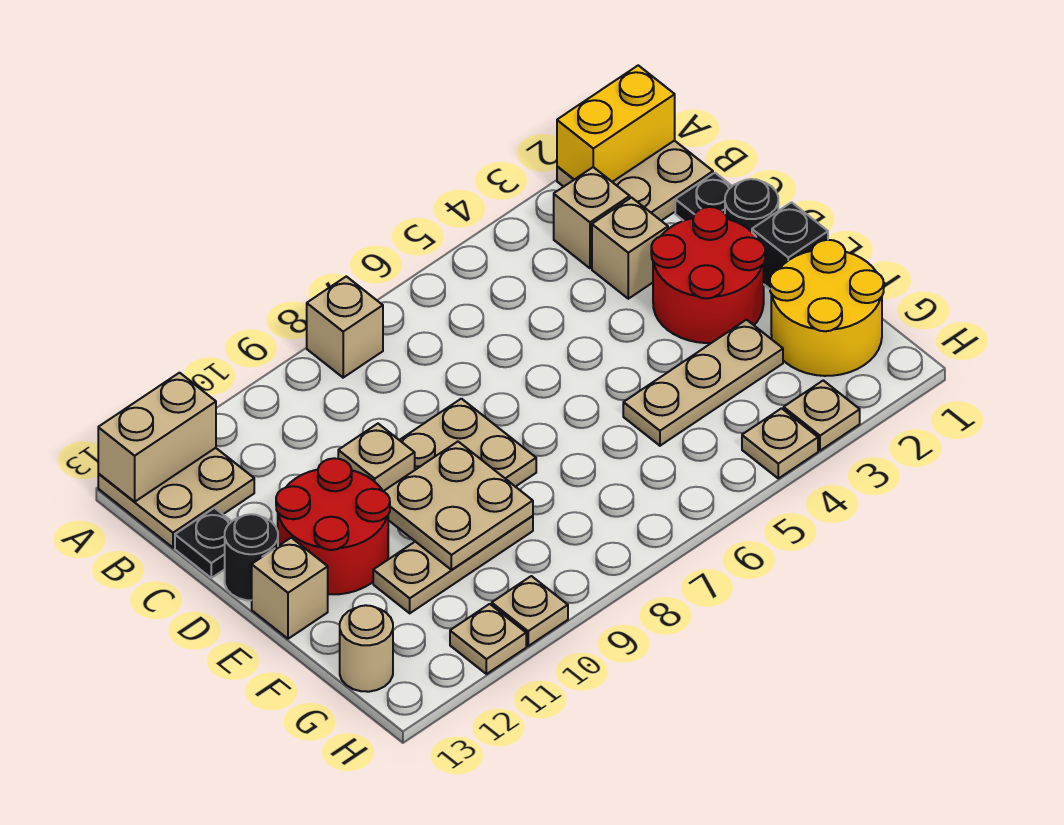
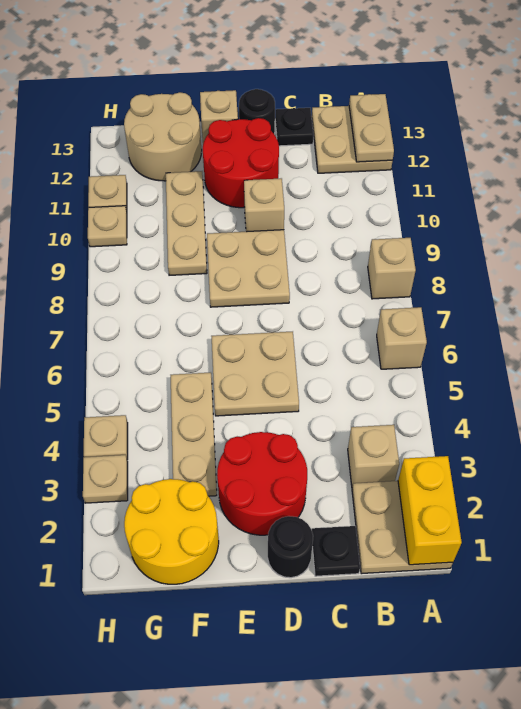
tan 1x2 brick [98,373,216,502] -> tan 1x2 plate [349,94,394,162]
tan 1x1 brick [592,198,668,299] -> tan 1x1 brick moved to [377,307,427,369]
black 1x1 brick [752,202,828,289] -> none
tan 2x2 plate [384,442,533,570] -> tan 2x2 plate moved to [211,332,299,416]
tan 1x1 round brick [340,605,393,692] -> tan 2x2 round brick [124,92,202,181]

